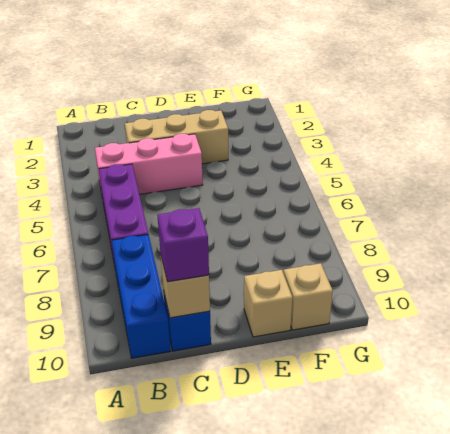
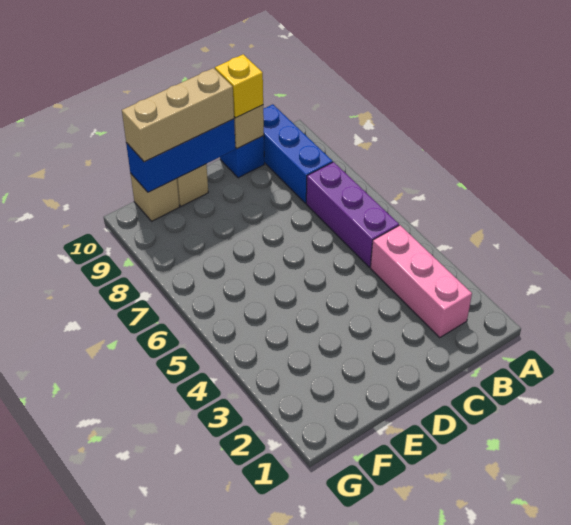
pink 1x3 brick [95,134,203,194] -> pink 1x3 brick turned to [370,225,472,337]
tan 1x3 brick [125,110,228,164] -> tan 1x3 brick moved to [122,68,234,162]
purple 1x1 brick [157,208,209,282] -> yellow 1x1 brick [215,54,263,118]
none -> blue 1x3 brick [126,119,235,192]

